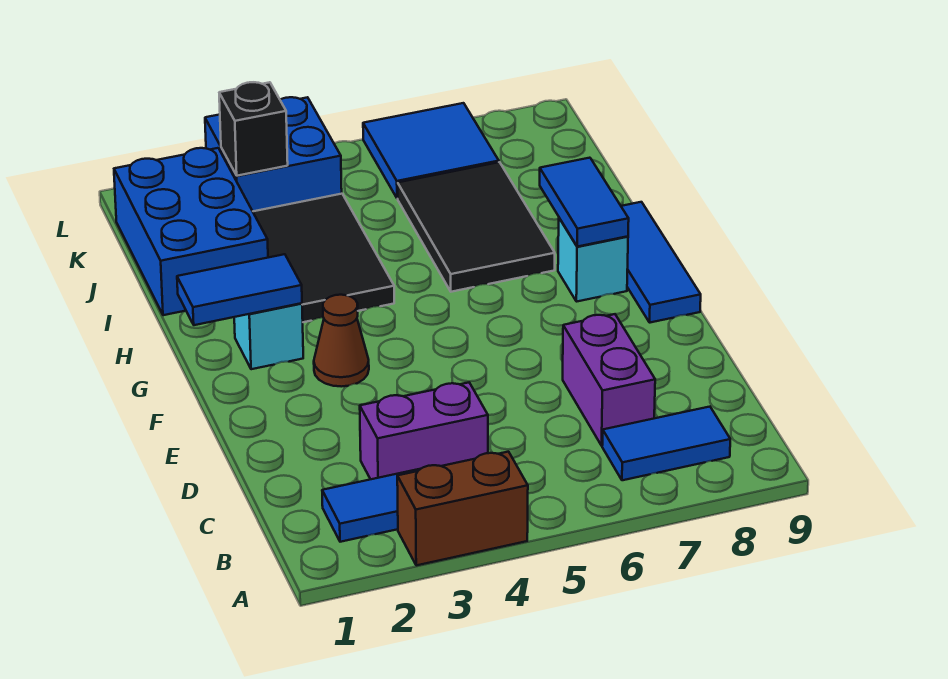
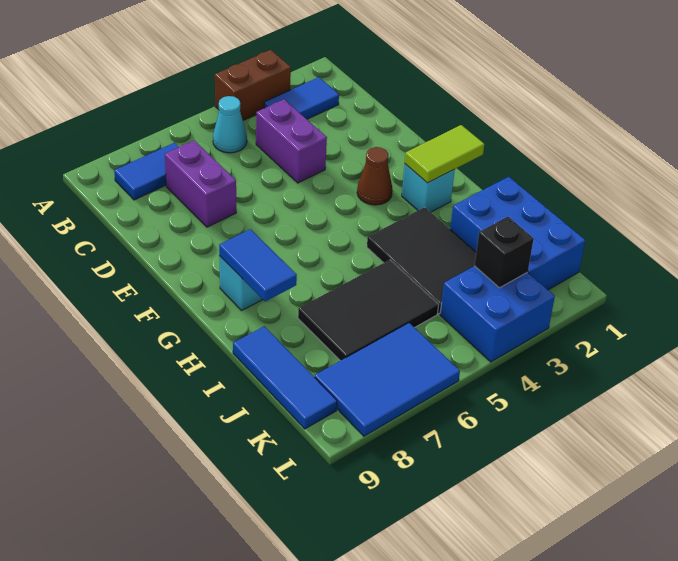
none -> cyan 1x1 cone [213,96,247,153]
purple 1x2 brick [360,383,488,479] -> purple 1x2 brick turned to [256,99,327,183]
blue 1x3 tile [621,202,701,323] -> blue 1x3 tile moved to [233,326,337,429]
blue 1x2 tile [177,254,302,325] -> lime 1x2 tile [405,125,484,183]
black 2x3 tile [398,162,555,292] -> black 2x3 tile turned to [298,260,438,361]
blue 2x2 tile [363,103,499,198] -> blue 2x3 tile [315,323,460,436]

